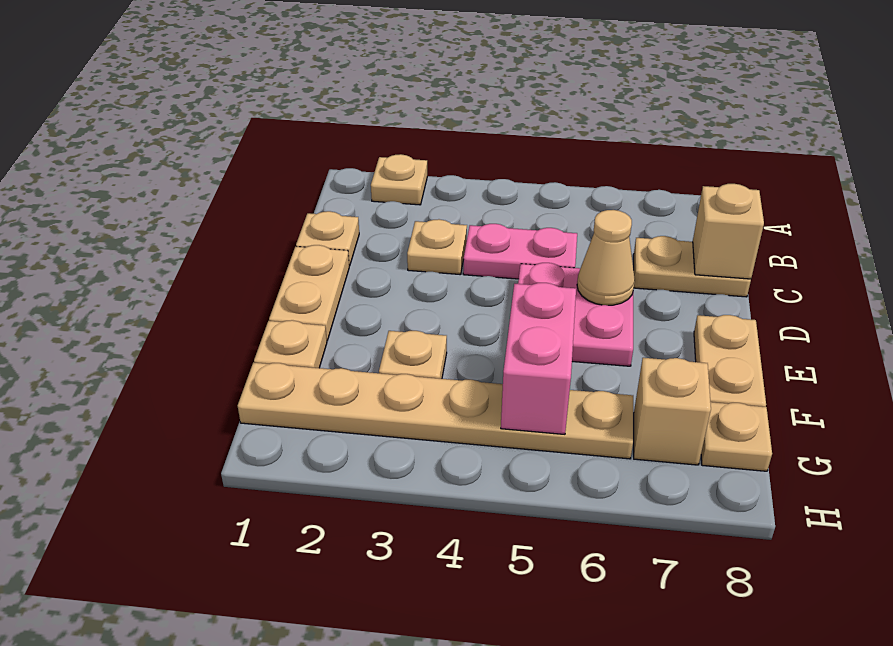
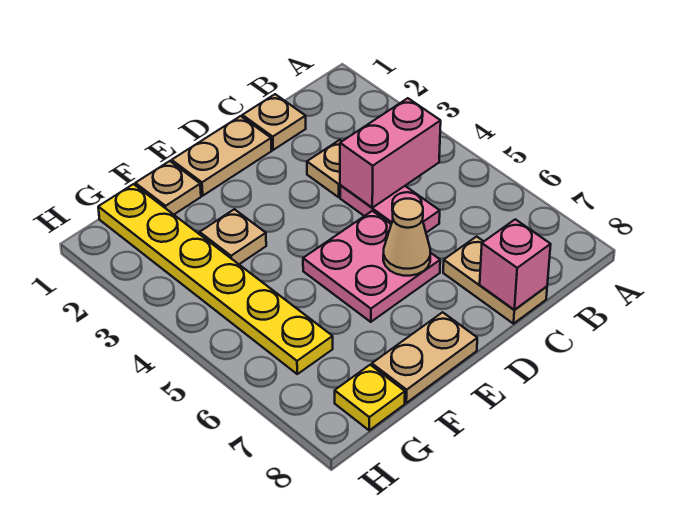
tan 1x1 plate [371,154,427,205] -> none
tan 1x1 brick [693,184,764,279] -> pink 1x1 brick [480,219,551,310]
pink 1x2 brick [501,283,576,434] -> pink 1x2 brick moved to [340,98,441,208]
tan 1x6 plate [238,362,633,459] -> yellow 1x6 plate [98,184,333,374]
tan 1x1 brick [634,358,711,465] -> none
tan 1x1 plate [701,402,772,471] -> yellow 1x1 plate [335,365,405,430]

